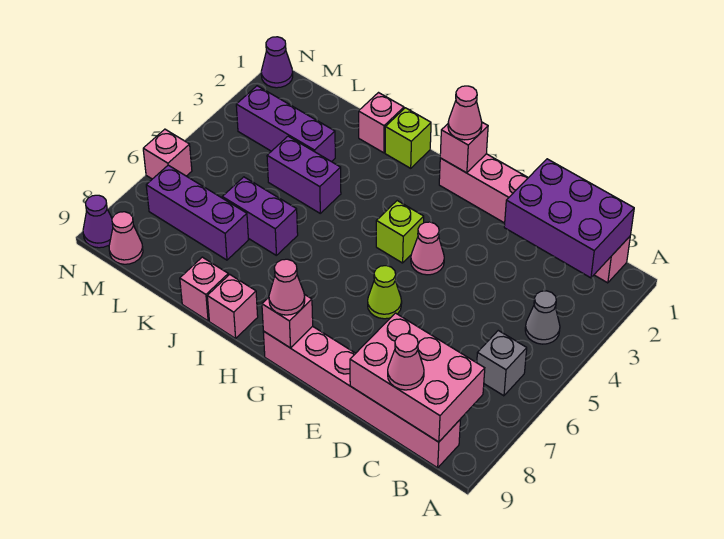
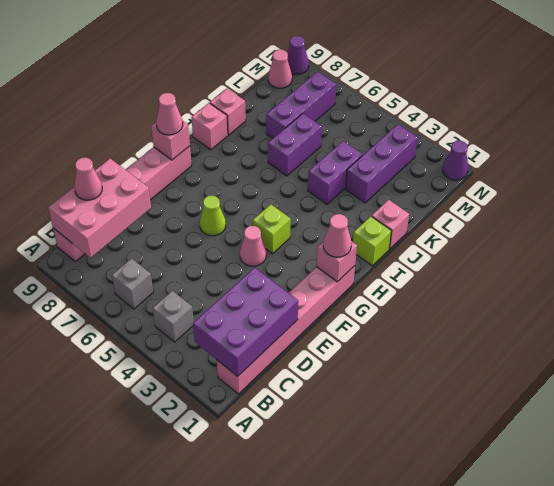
grey 1x1 cone [525,291,560,344] -> grey 1x1 brick [152,291,194,342]
pink 1x1 brick [143,129,192,179] -> none

